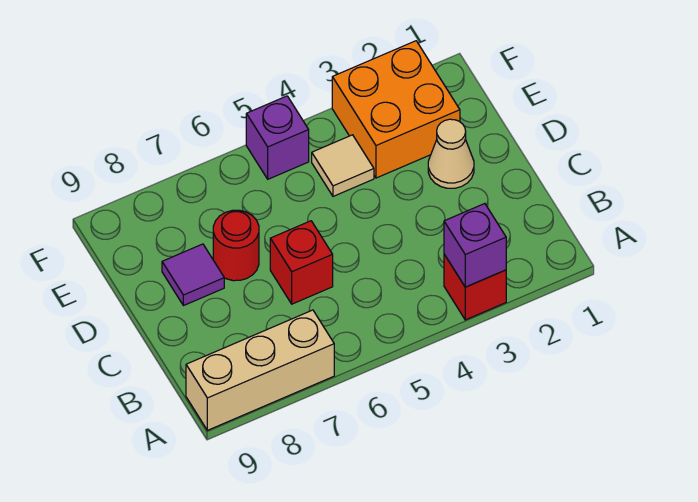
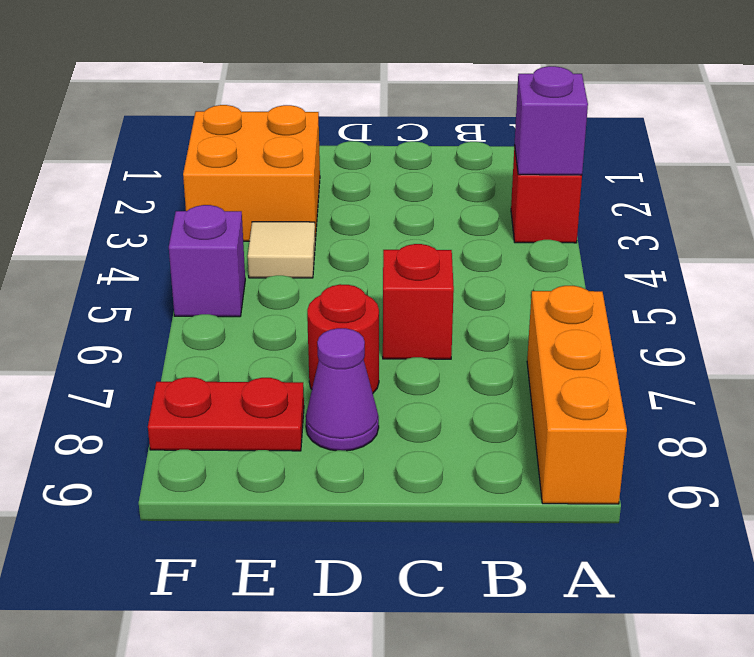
tan 1x3 brick [186,310,334,430] -> orange 1x3 brick [527,286,627,504]
tan 1x1 cone [428,119,474,188] -> none
purple 1x1 tile [162,244,224,306] -> purple 1x1 cone [306,328,379,451]
none -> red 1x2 plate [148,377,304,451]

